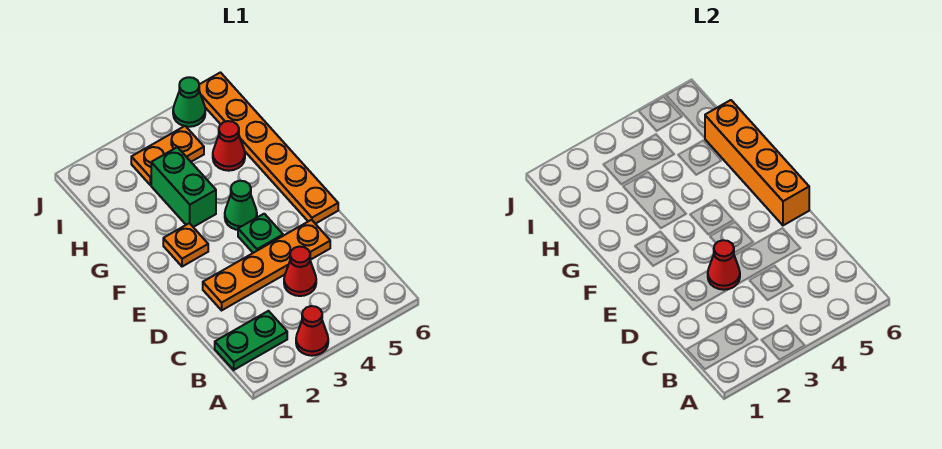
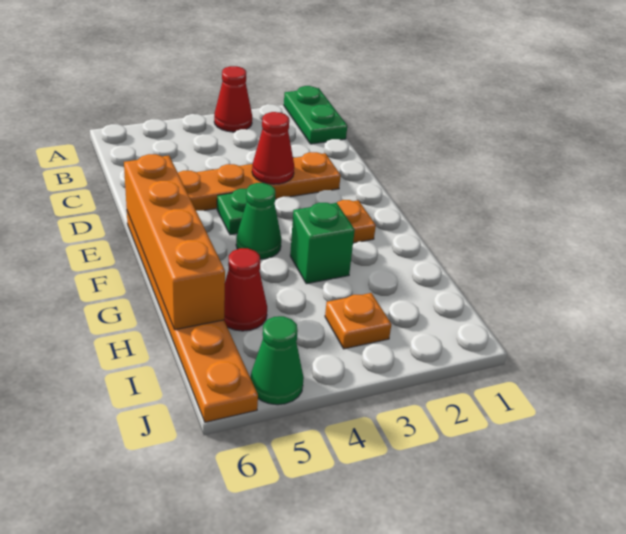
green 1x2 plate [215,311,287,370] -> green 1x2 plate turned to [284,86,347,144]
red 1x1 cone [284,246,316,296] -> none
green 1x2 brick [151,147,216,227] -> green 1x1 brick [290,203,355,284]
orange 1x2 plate [131,126,204,185] -> orange 1x1 plate [325,293,391,349]

